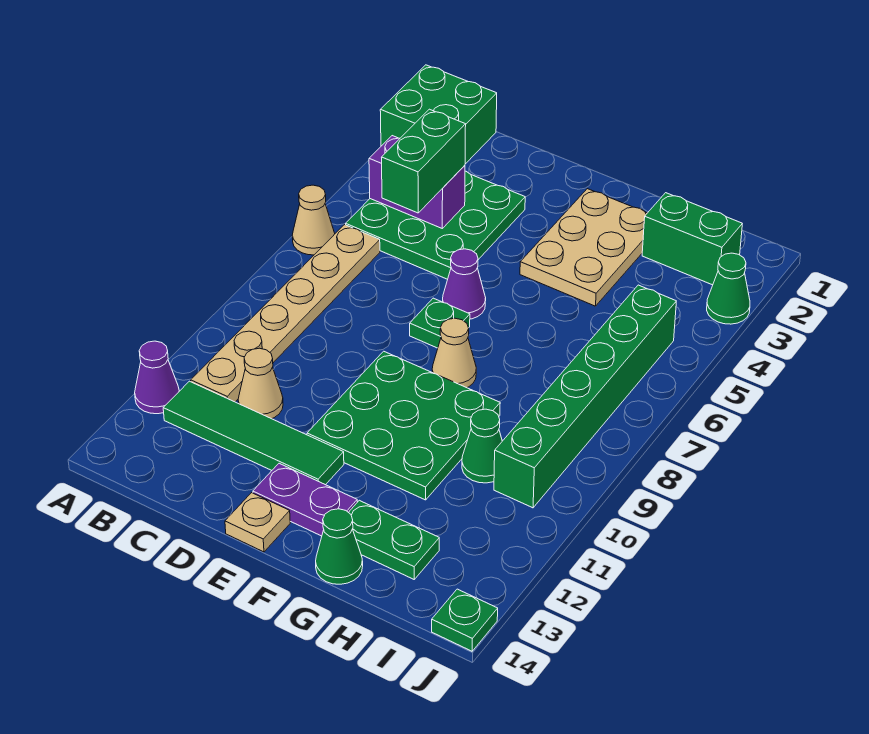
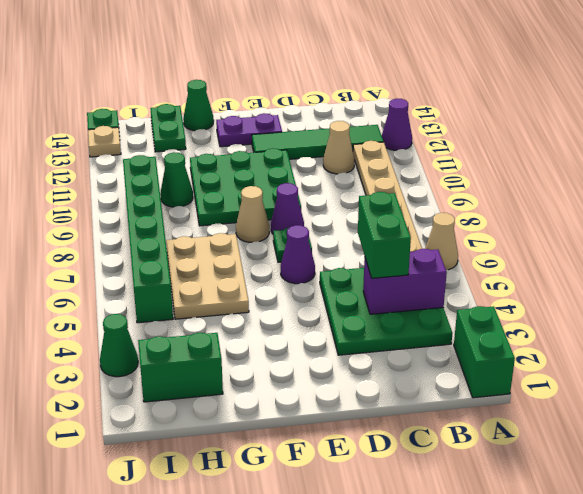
green 2x2 brick [380,65,497,164] -> green 1x2 brick [454,306,515,398]
none -> purple 1x1 cone [271,183,304,234]
tan 1x1 plate [225,493,290,552] -> tan 1x1 plate moved to [88,126,121,157]
tan 2x3 plate [520,189,647,306] -> tan 2x3 plate moved to [166,233,249,319]
green 1x2 plate [349,500,439,579] -> green 1x2 plate turned to [150,104,186,152]

